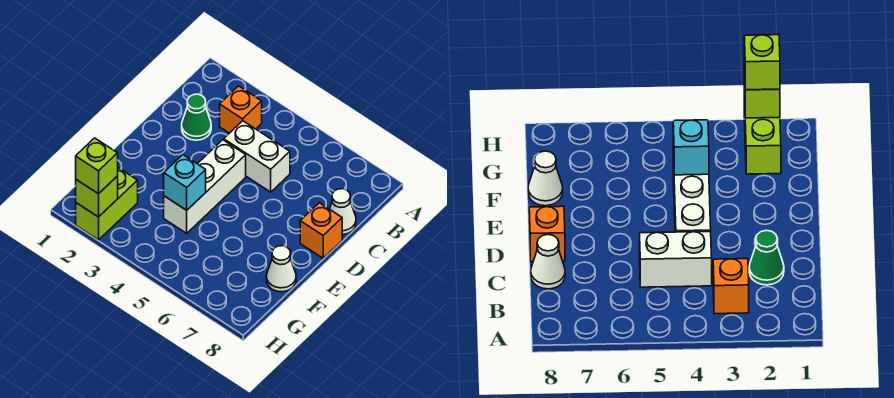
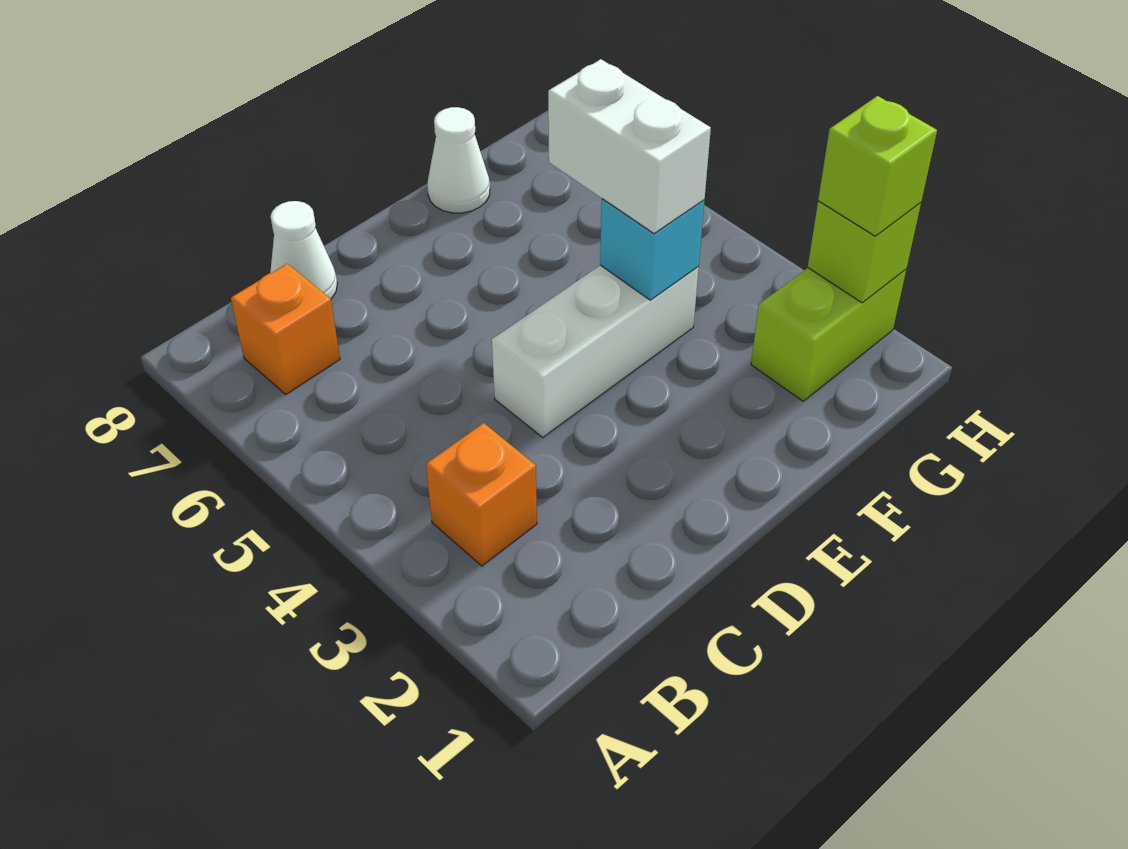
green 1x1 cone [182,94,211,140] -> none
white 1x2 brick [224,121,290,192] -> white 1x2 brick moved to [548,59,711,234]
orange 1x1 brick [300,203,342,258] -> orange 1x1 brick moved to [231,264,340,394]

